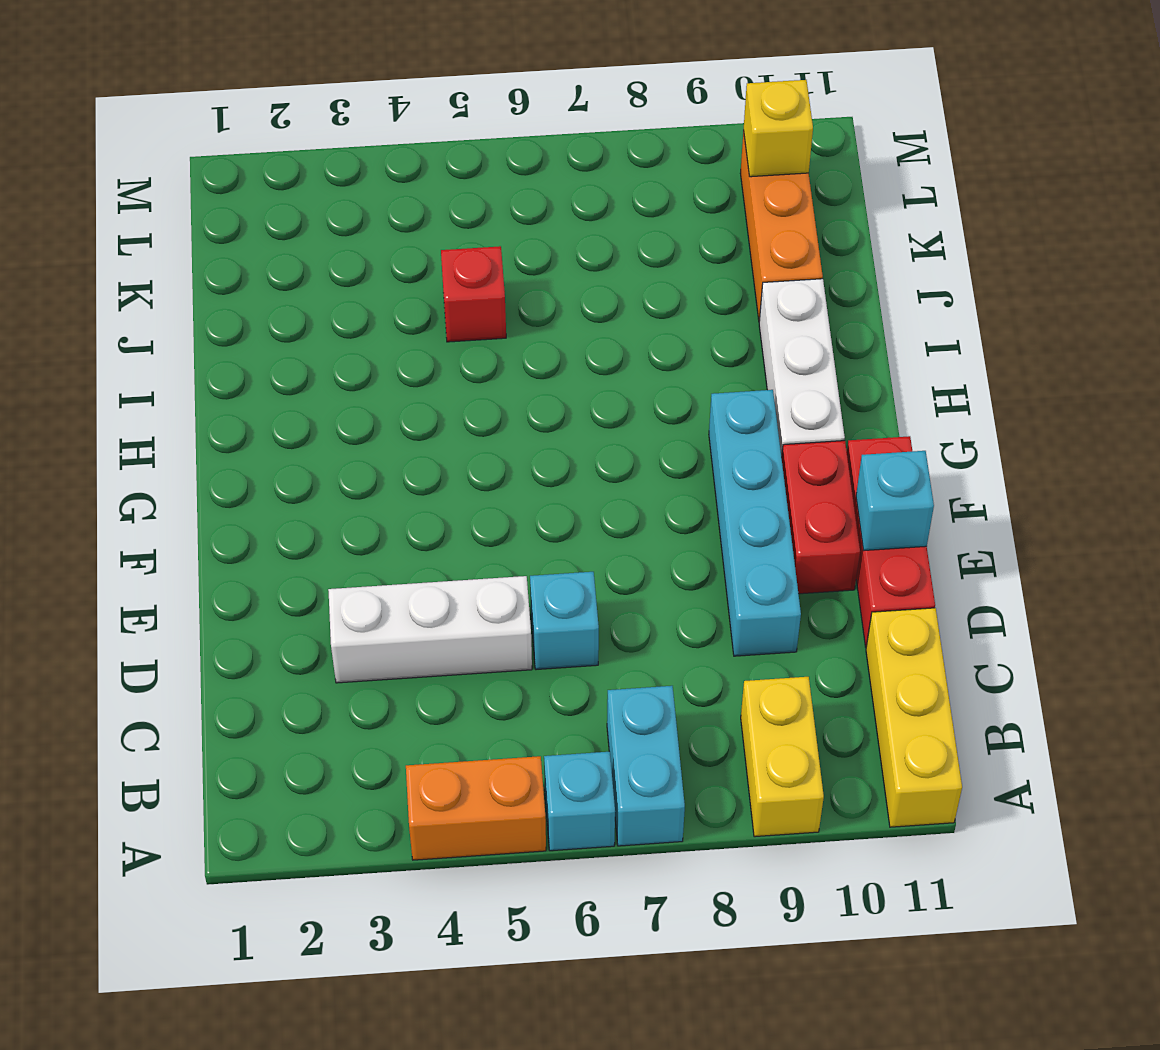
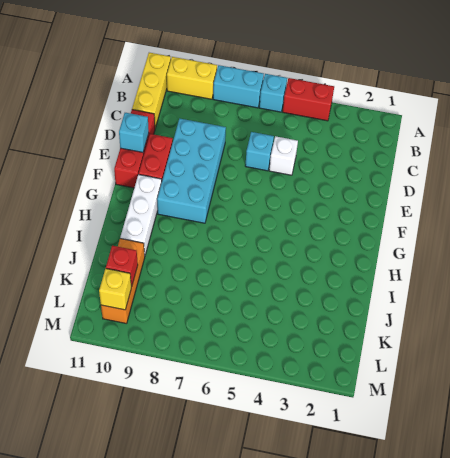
orange 1x2 brick [406,756,546,860] -> red 1x2 brick [283,78,334,121]
cyan 1x2 brick [607,686,685,846] -> cyan 1x2 brick turned to [213,65,264,108]
yellow 1x2 brick [741,677,824,837] -> yellow 1x2 brick turned to [167,57,217,99]
white 1x3 brick [328,576,532,683] -> white 1x1 brick [269,136,298,175]
cyan 1x4 brick [709,390,801,656] -> cyan 2x4 brick [157,119,226,223]
red 1x1 brick [441,246,506,342] -> red 1x1 brick moved to [106,246,138,286]

